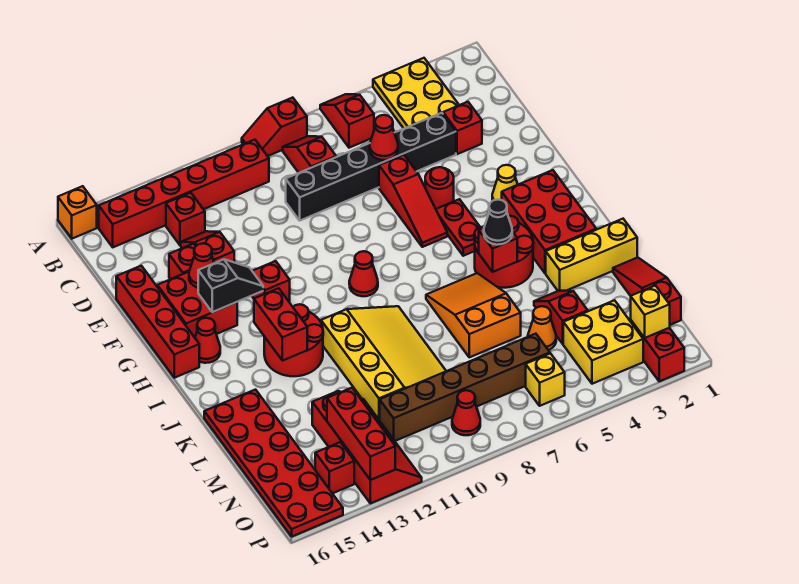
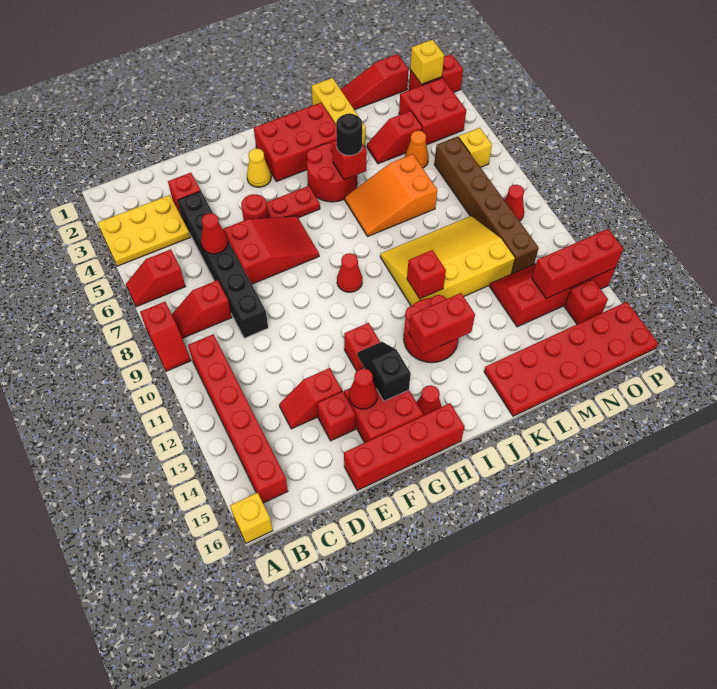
orange 1x1 brick [58,186,97,239] -> yellow 1x1 brick [230,493,273,543]
red 1x1 brick [166,193,205,245] -> red 1x1 brick moved to [407,250,446,299]
red 1x3 slope [379,155,447,247] -> red 2x3 slope [223,216,319,284]
black 1x1 cone [484,200,512,245] -> black 1x1 round brick [336,113,362,155]
yellow 2x2 brick [563,300,643,384] -> red 2x2 brick [399,78,466,145]

